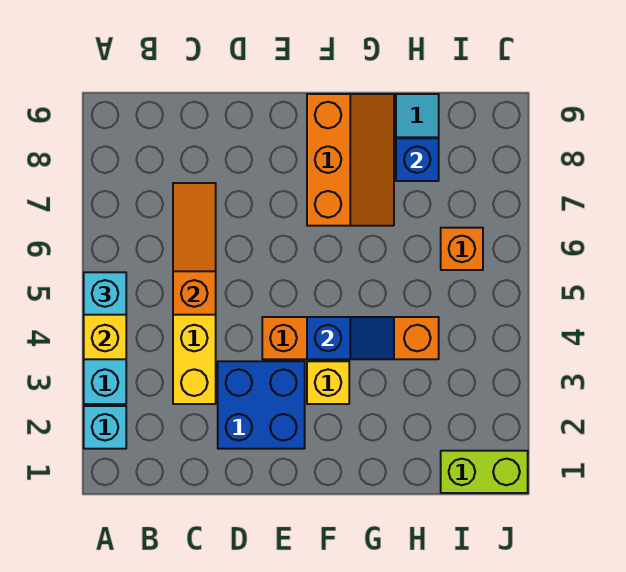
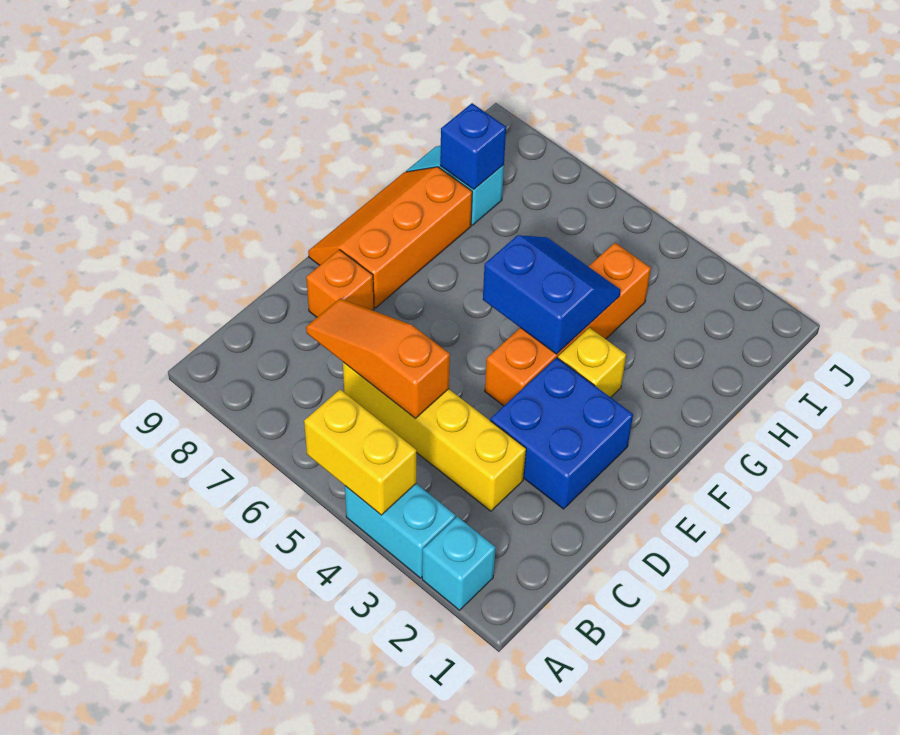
cyan 1x1 brick [84,272,126,315] -> none
blue 1x2 slope [307,317,394,359] -> blue 2x2 slope [483,235,621,354]
orange 2x3 slope [307,94,394,226] -> orange 2x3 slope turned to [308,167,472,308]
lime 1x2 brick [441,451,528,493] -> none
orange 1x1 brick [441,228,483,270] -> orange 1x1 brick moved to [306,250,374,317]

